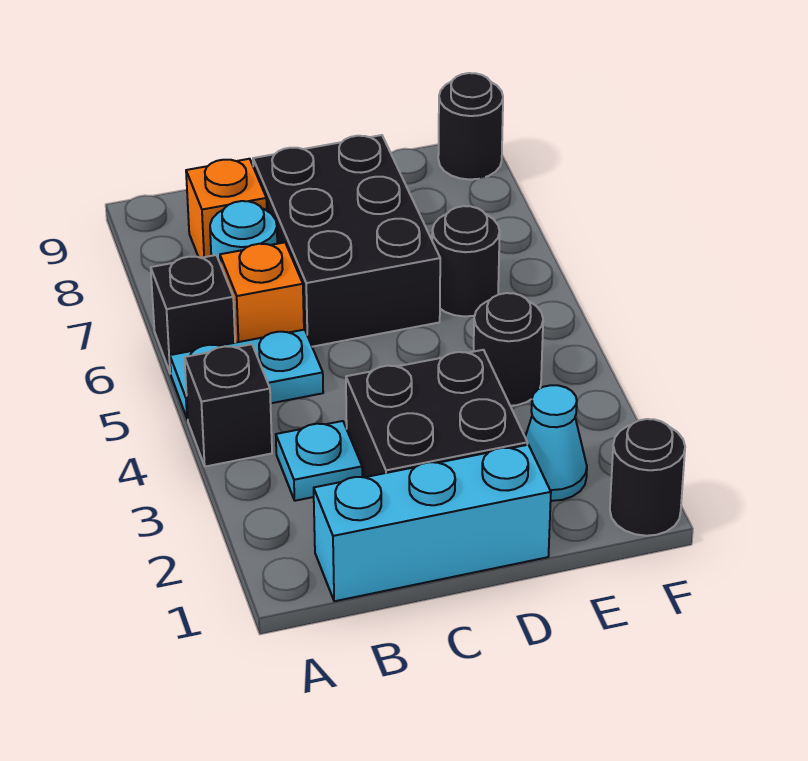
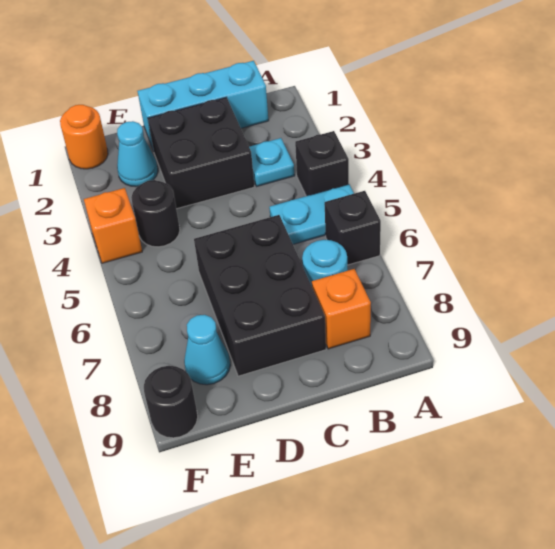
orange 1x1 brick [220,242,304,343] -> orange 1x1 brick moved to [84,188,142,263]
black 1x1 round brick [432,206,500,317] -> none
none -> cyan 1x1 cone [184,315,230,385]
black 1x1 round brick [610,419,685,536] -> orange 1x1 round brick [60,105,108,169]

